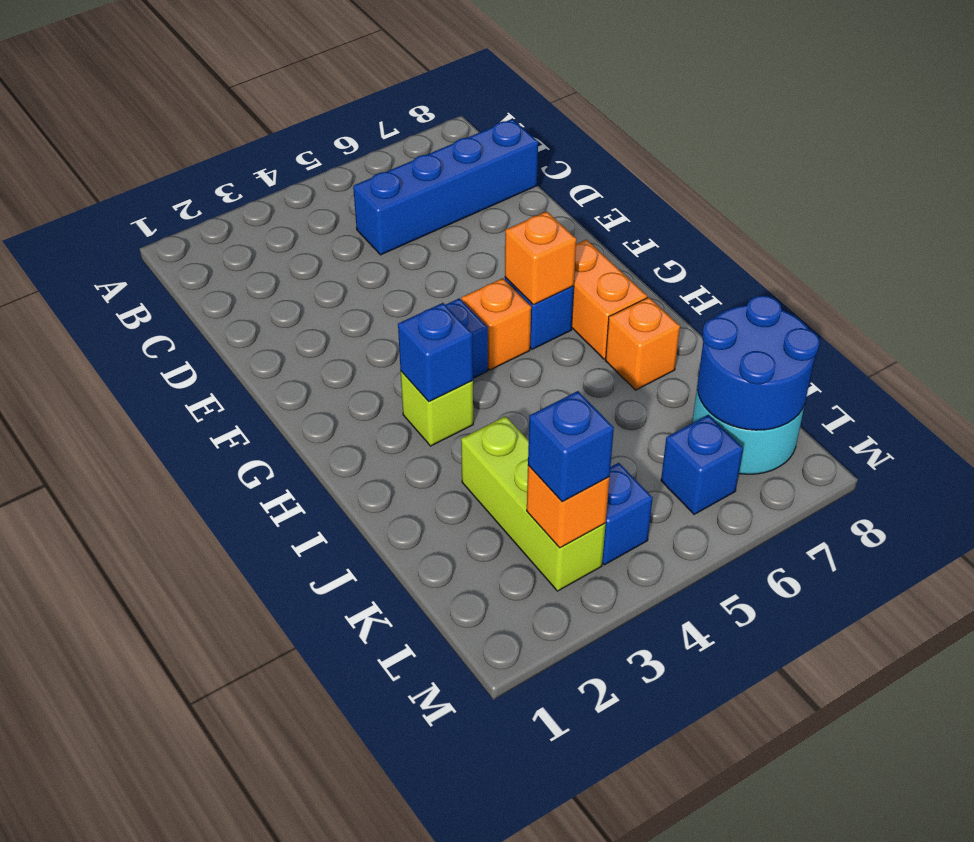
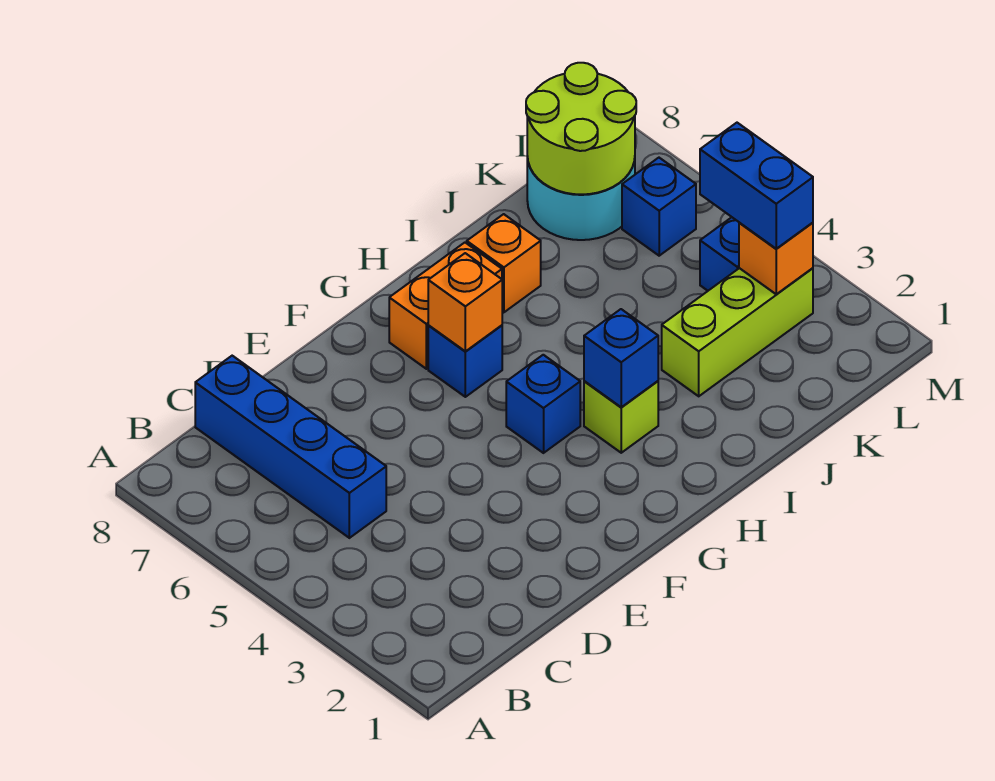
orange 1x1 brick [462,278,531,370] -> none
blue 2x2 round brick [697,296,819,430] -> lime 2x2 round brick [526,63,636,195]
blue 1x1 brick [528,391,614,502] -> blue 1x2 brick [700,123,813,249]

